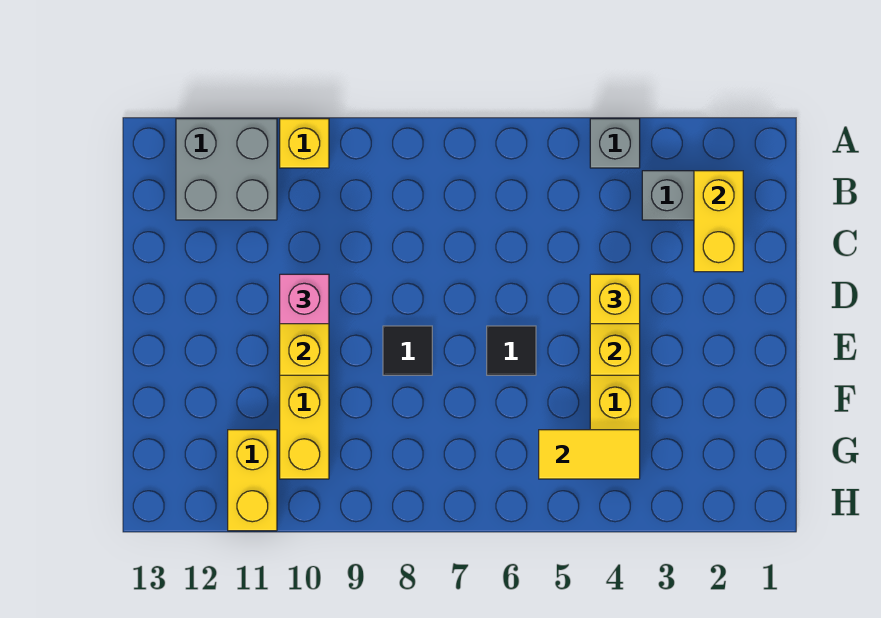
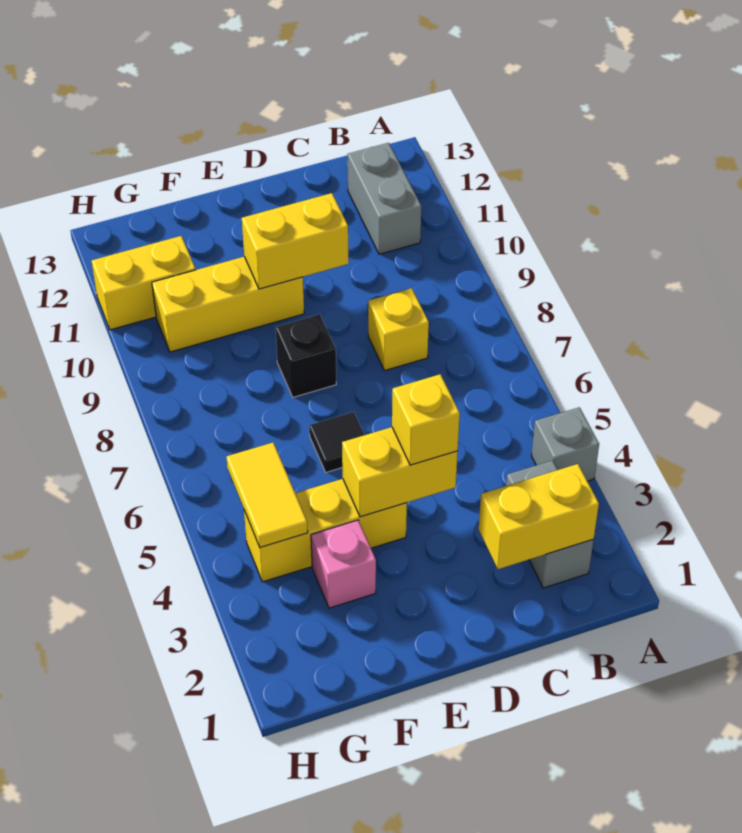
yellow 1x1 brick [280,119,329,168] -> yellow 1x1 brick moved to [368,288,429,371]
grey 2x2 brick [176,119,277,220] -> grey 1x2 brick [347,143,421,254]
pink 1x1 brick [280,274,329,324] -> pink 1x1 brick moved to [311,520,376,608]
black 1x1 tile [383,326,432,375] -> black 1x1 brick [276,314,336,397]

